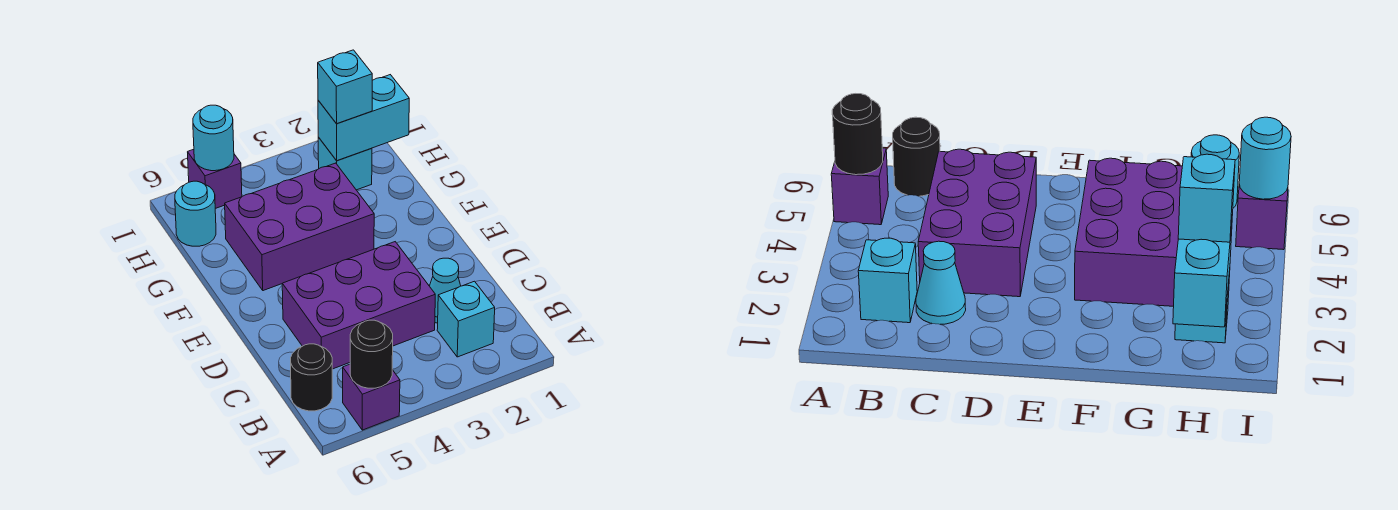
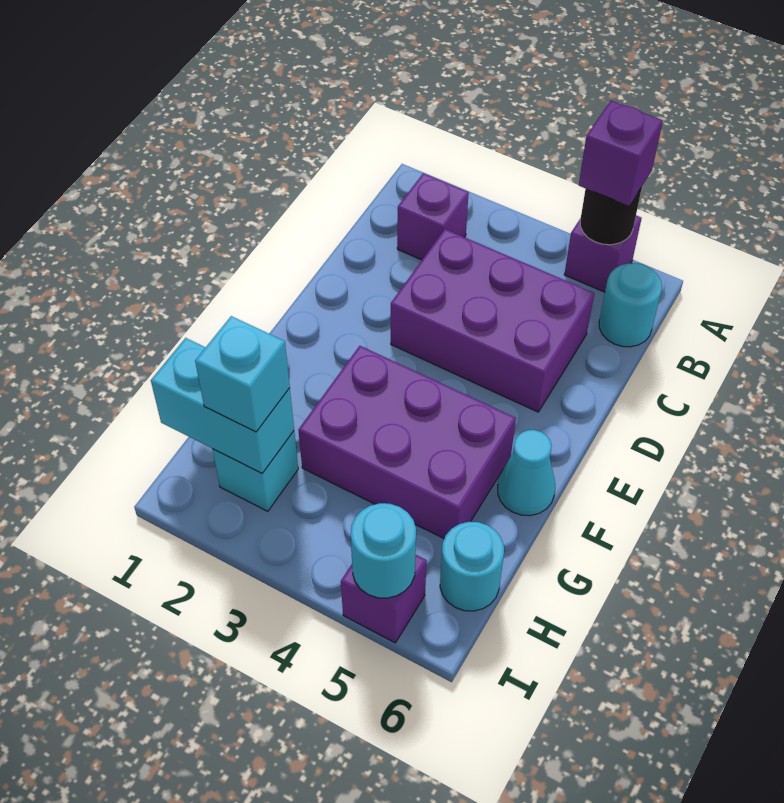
none -> purple 1x1 brick [579,101,663,206]
cyan 1x1 brick [437,281,495,357] -> purple 1x1 brick [397,173,469,260]
black 1x1 round brick [291,344,332,411] -> cyan 1x1 round brick [599,263,662,347]
cyan 1x1 cone [430,258,461,323] -> cyan 1x1 cone moved to [498,430,555,516]

